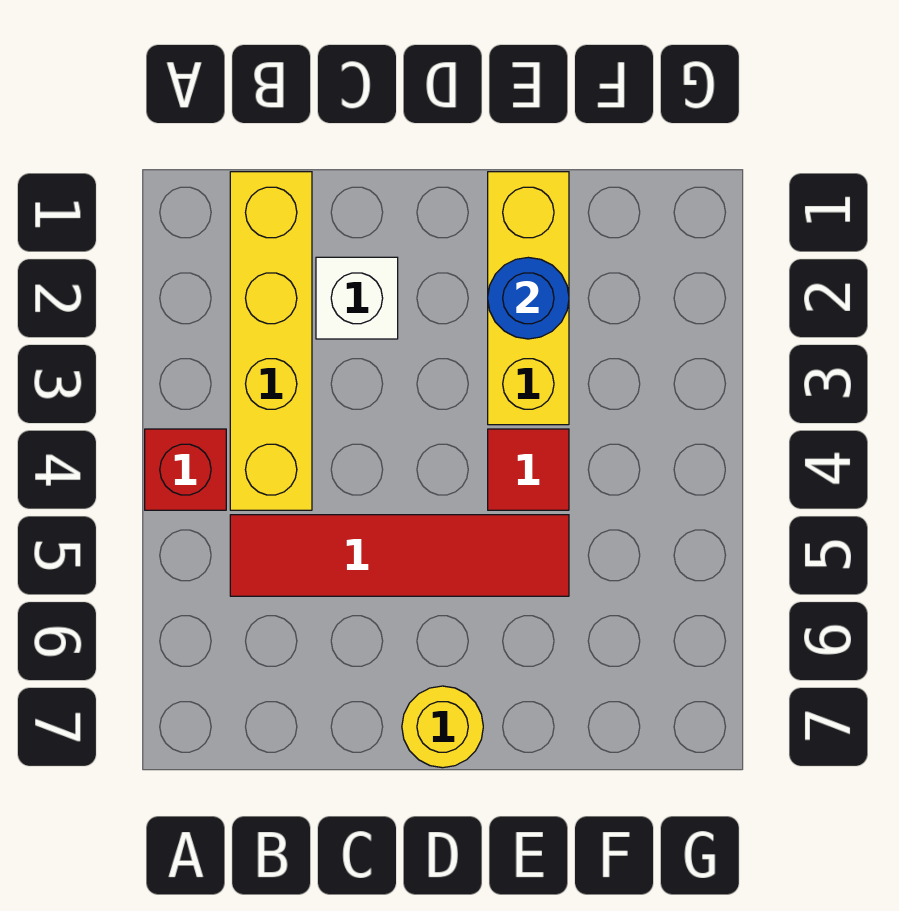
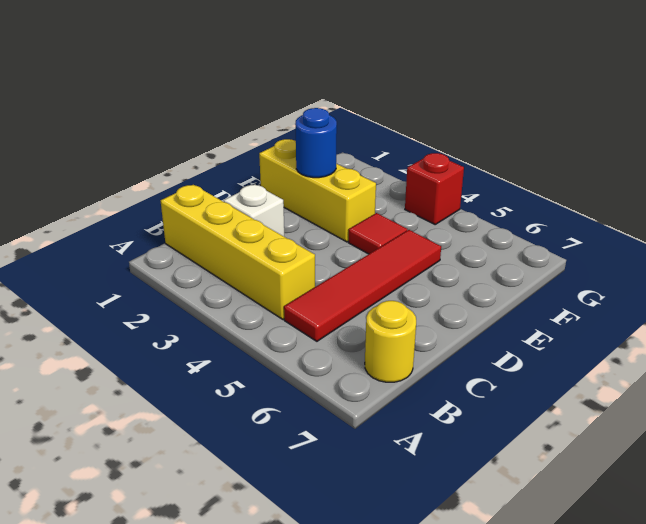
red 1x1 brick [145,429,226,510] -> red 1x1 brick moved to [405,153,464,224]
yellow 1x1 round brick [402,686,483,768] -> yellow 1x1 round brick moved to [365,301,416,382]

